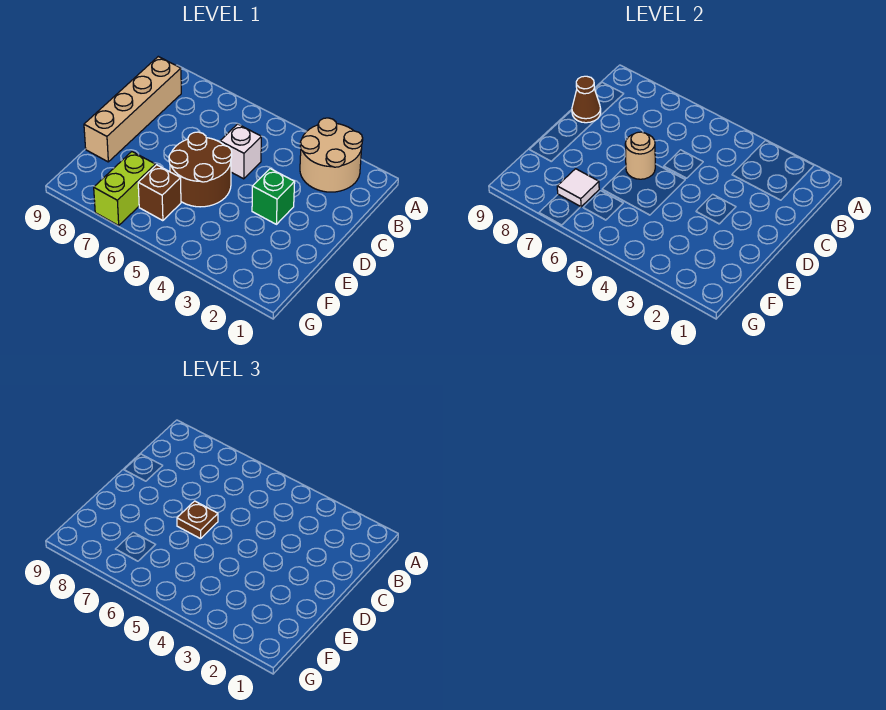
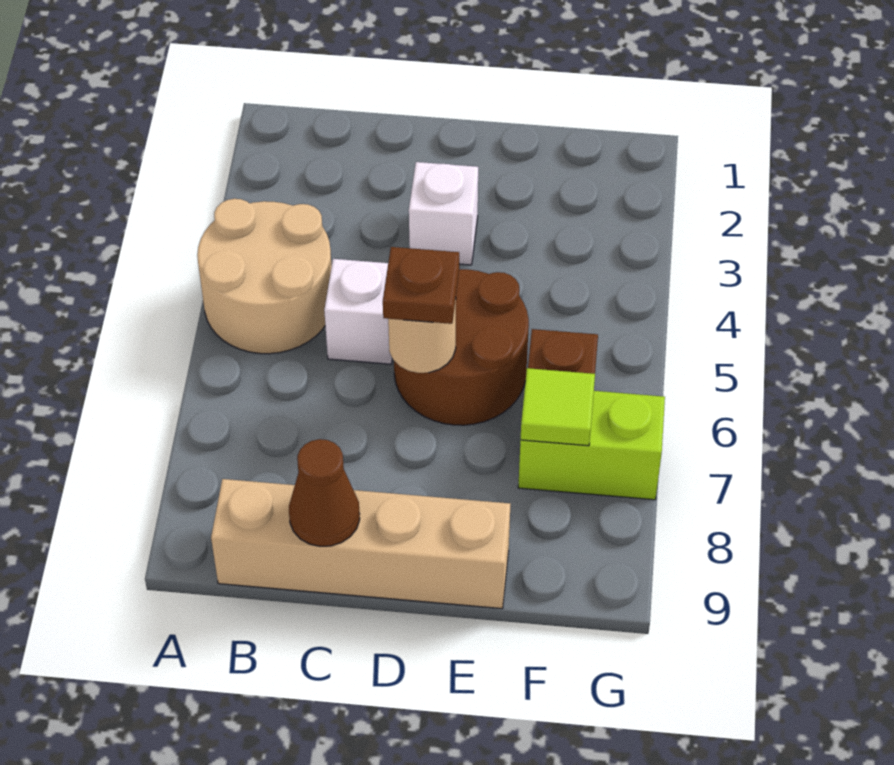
tan 2x2 round brick [300,118,363,192] -> tan 2x2 round brick moved to [197,199,332,354]
green 1x1 brick [252,169,295,224] -> white 1x1 brick [409,162,478,265]
white 1x1 tile [557,169,599,207] -> lime 1x1 tile [521,368,595,446]

